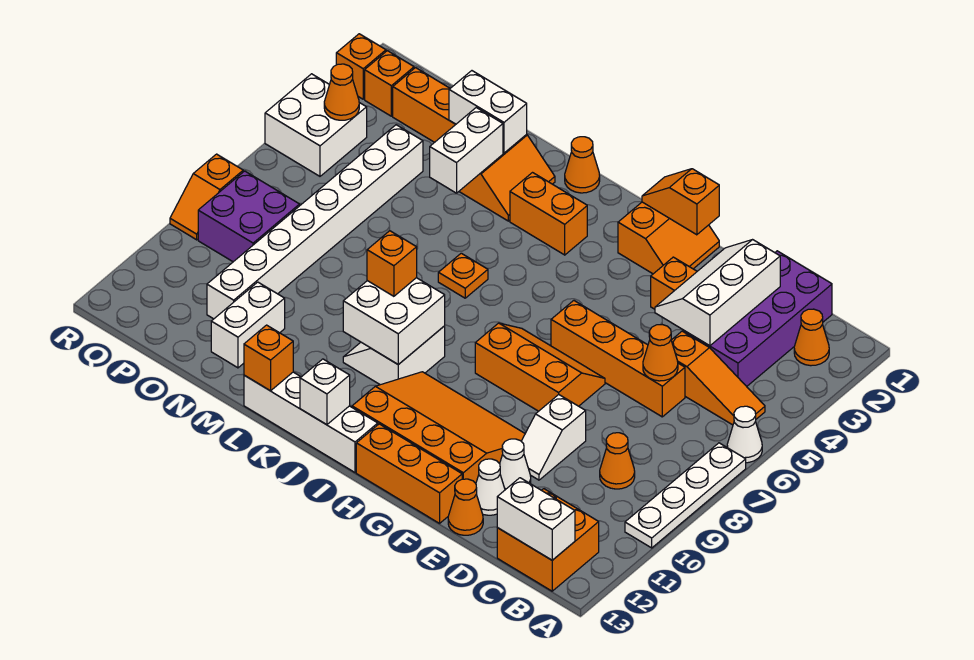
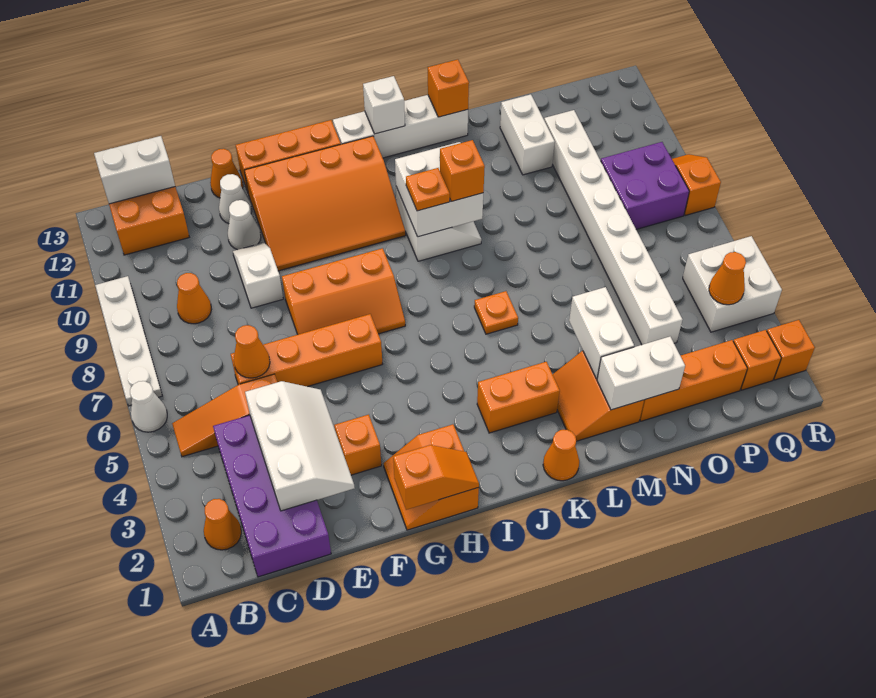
none -> orange 1x1 plate [406,168,450,211]

